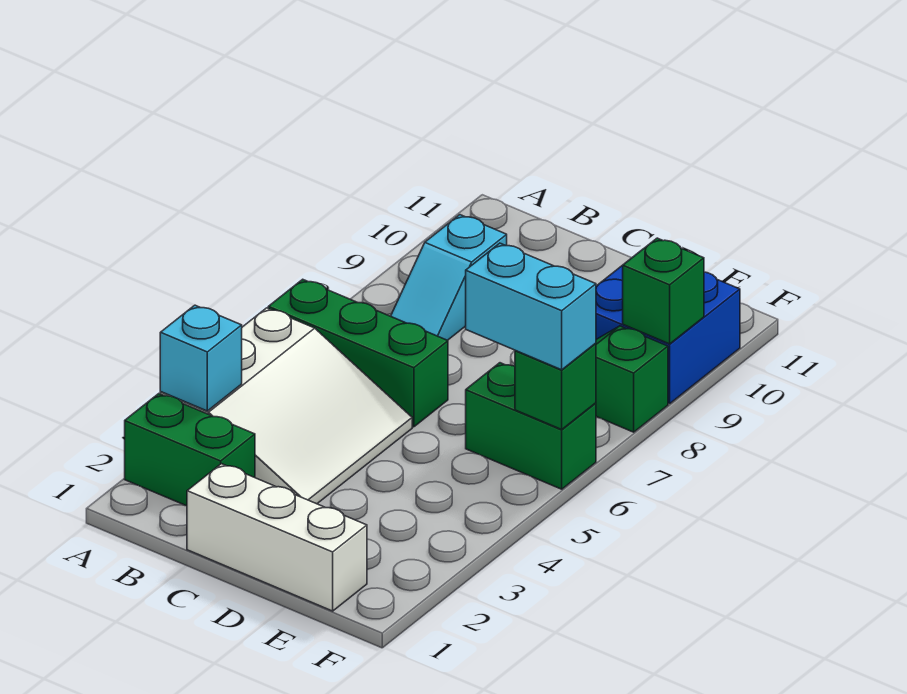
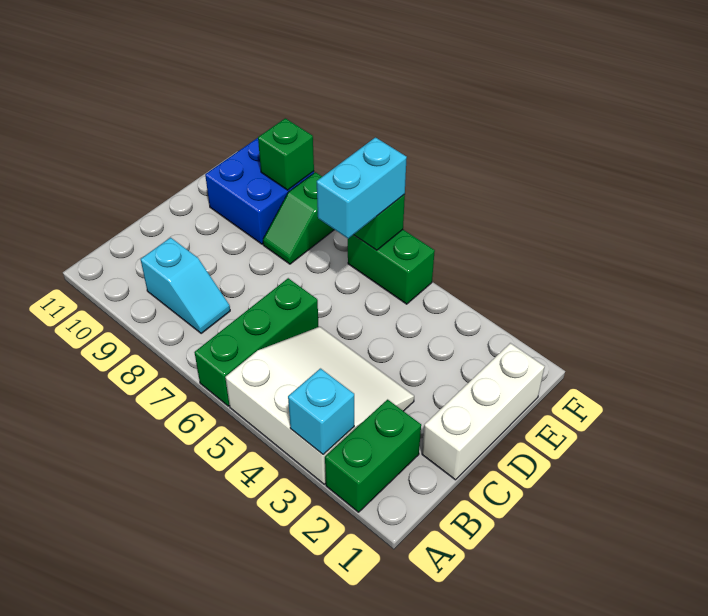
green 1x2 brick [466,363,596,489] -> green 1x2 brick turned to [348,230,435,304]

